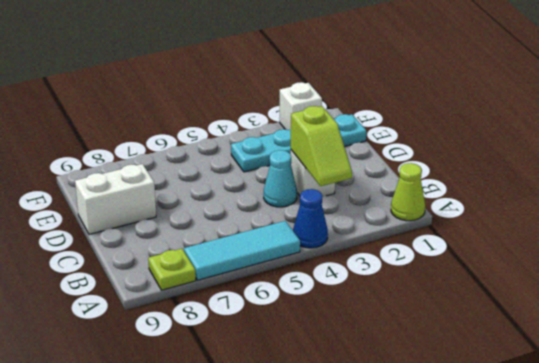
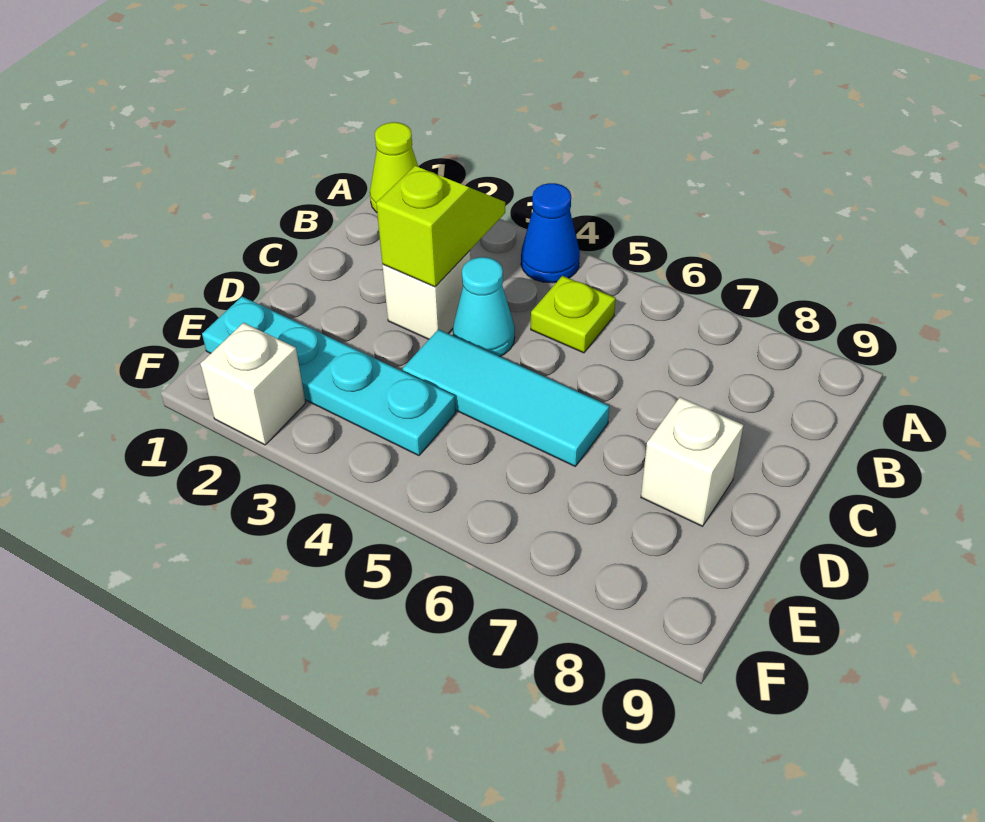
cyan 1x3 tile [184,221,300,280] -> cyan 1x3 tile moved to [403,329,609,466]
lime 1x1 plate [148,249,196,290] -> lime 1x1 plate moved to [531,276,616,353]
white 1x2 brick [75,164,156,234] -> white 1x1 brick [641,397,743,526]

